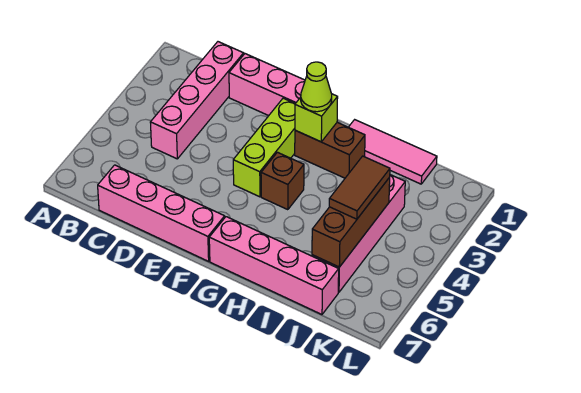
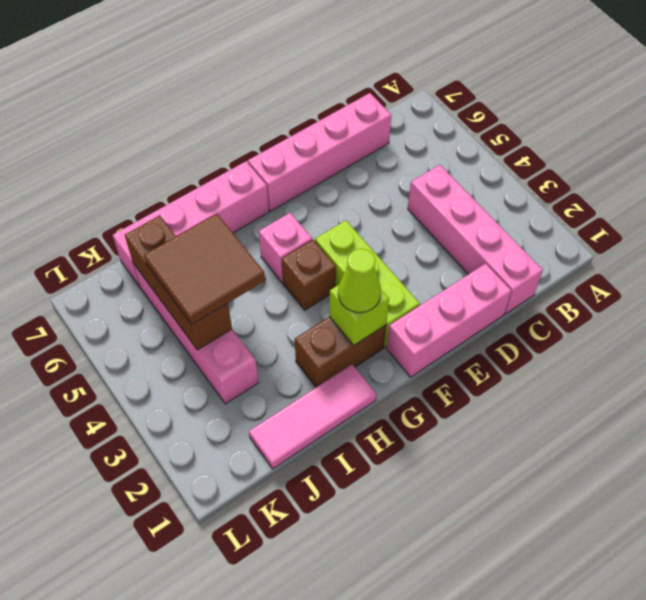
none -> pink 1x1 brick [259,213,312,282]
brown 1x2 tile [329,156,390,219] -> brown 2x2 tile [144,214,265,325]

